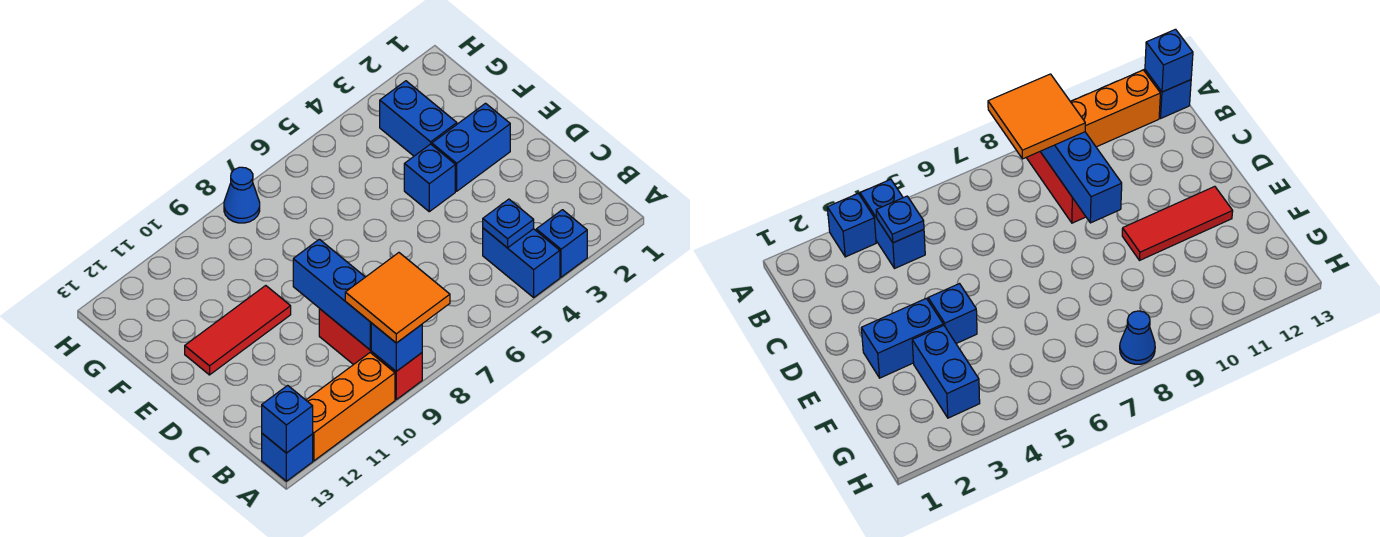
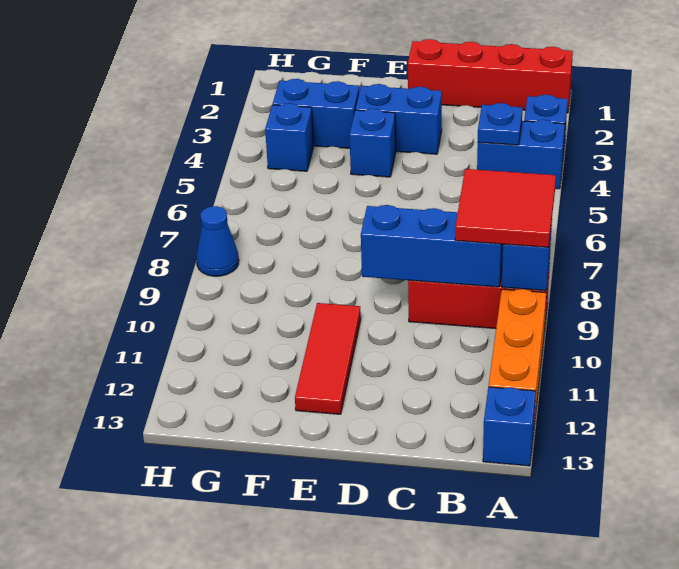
none -> red 1x4 brick [408,39,573,113]
orange 2x2 tile [345,253,450,343] -> red 2x2 tile [455,169,556,247]
blue 1x1 brick [262,385,313,453] -> blue 1x1 brick moved to [265,103,313,171]
blue 1x2 brick [432,103,510,191] -> blue 1x2 brick turned to [356,84,442,154]

